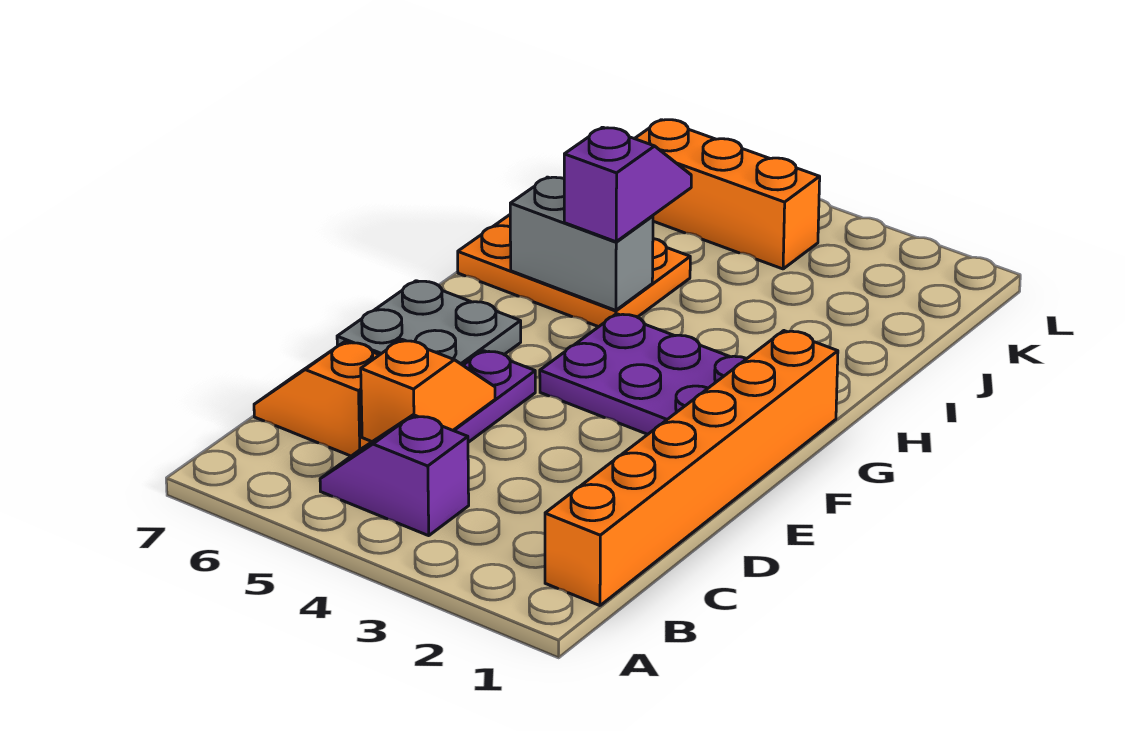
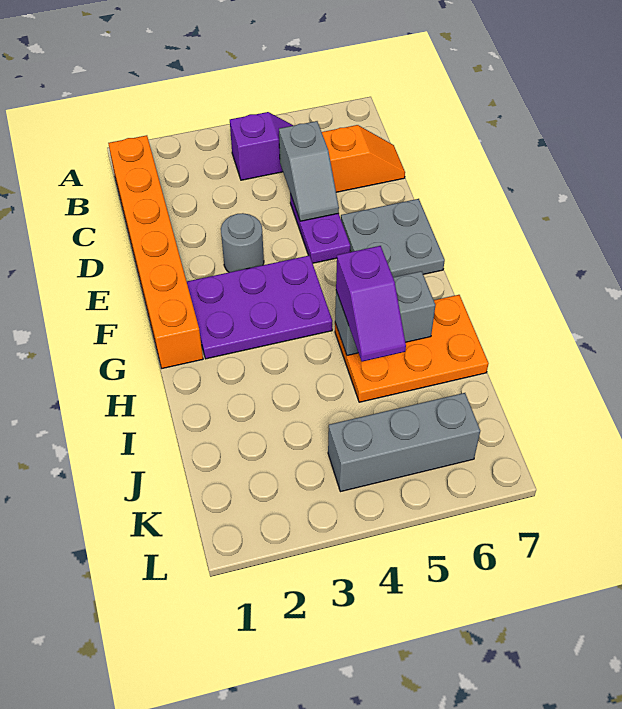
orange 1x2 slope [361,339,495,442] -> grey 1x2 slope [279,121,339,221]
none -> grey 1x1 round brick [221,213,264,272]
orange 1x3 brick [635,120,820,269] -> grey 1x3 brick [328,393,480,492]

